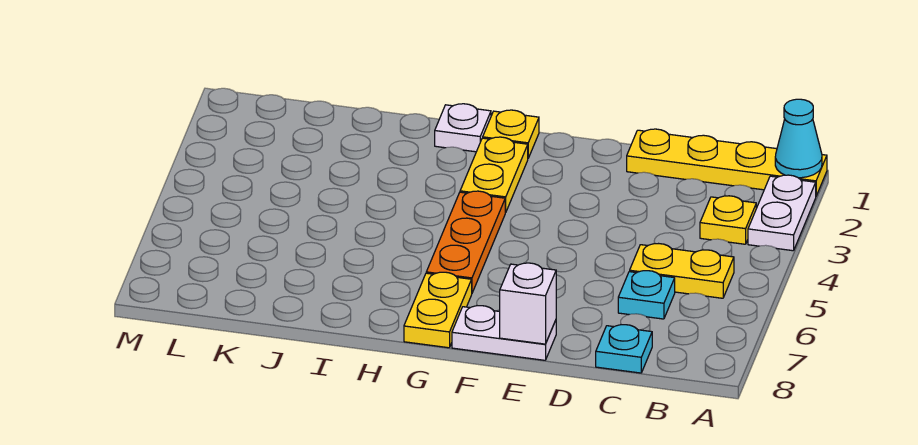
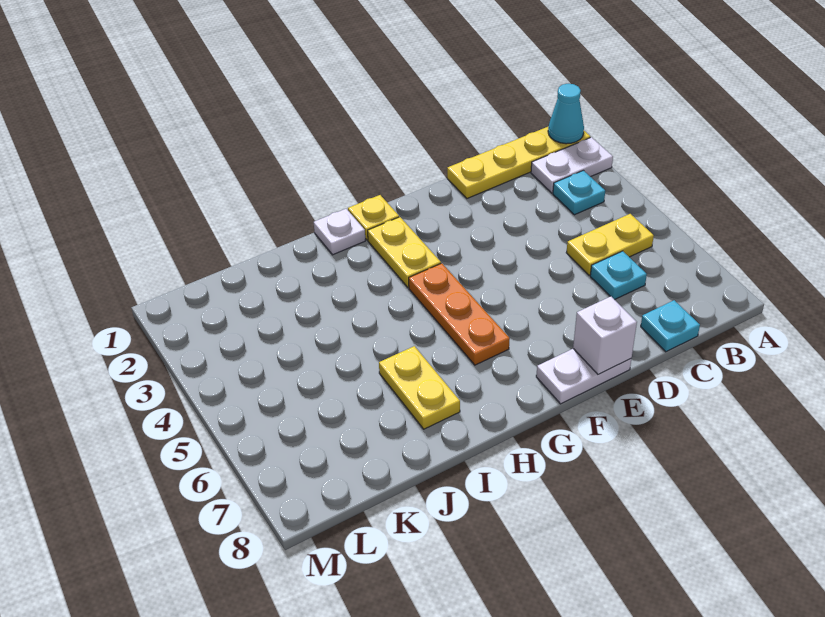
white 1x2 plate [748,175,816,251] -> white 1x2 plate turned to [531,137,613,193]
yellow 1x1 plate [700,196,756,244] -> cyan 1x1 plate [553,170,605,215]
yellow 1x2 plate [404,272,472,348] -> yellow 1x2 plate moved to [379,346,460,429]

